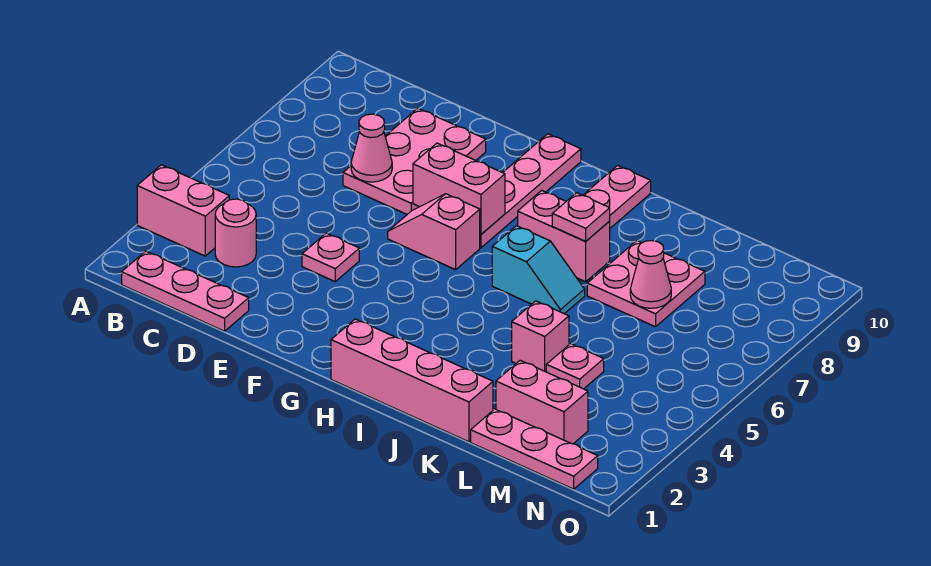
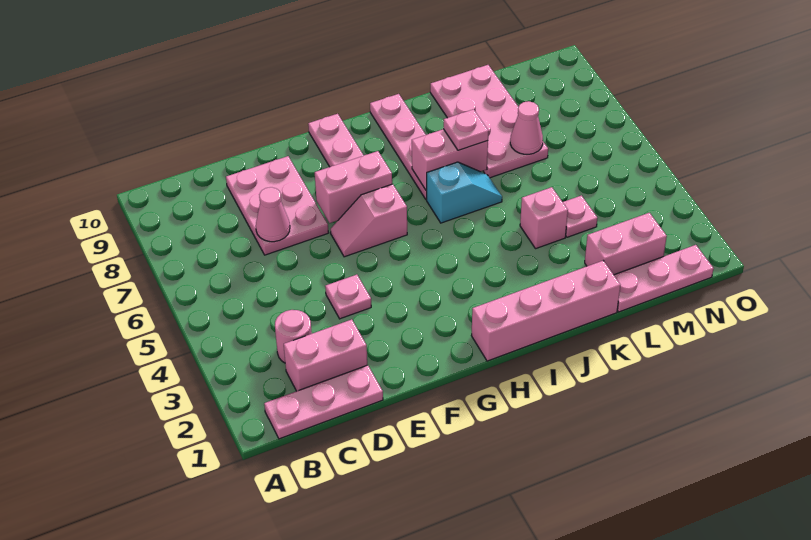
pink 1x2 brick [137,165,229,256] -> pink 1x2 brick moved to [284,319,367,391]
pink 2x2 plate [587,241,705,327] -> pink 2x4 plate [430,65,548,178]

